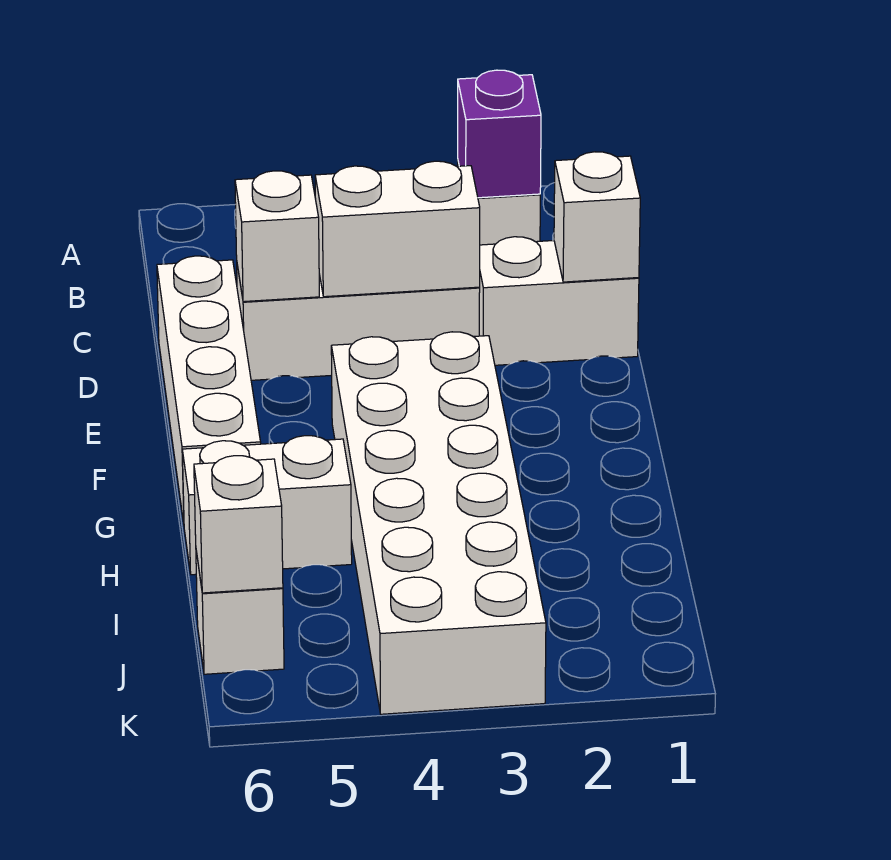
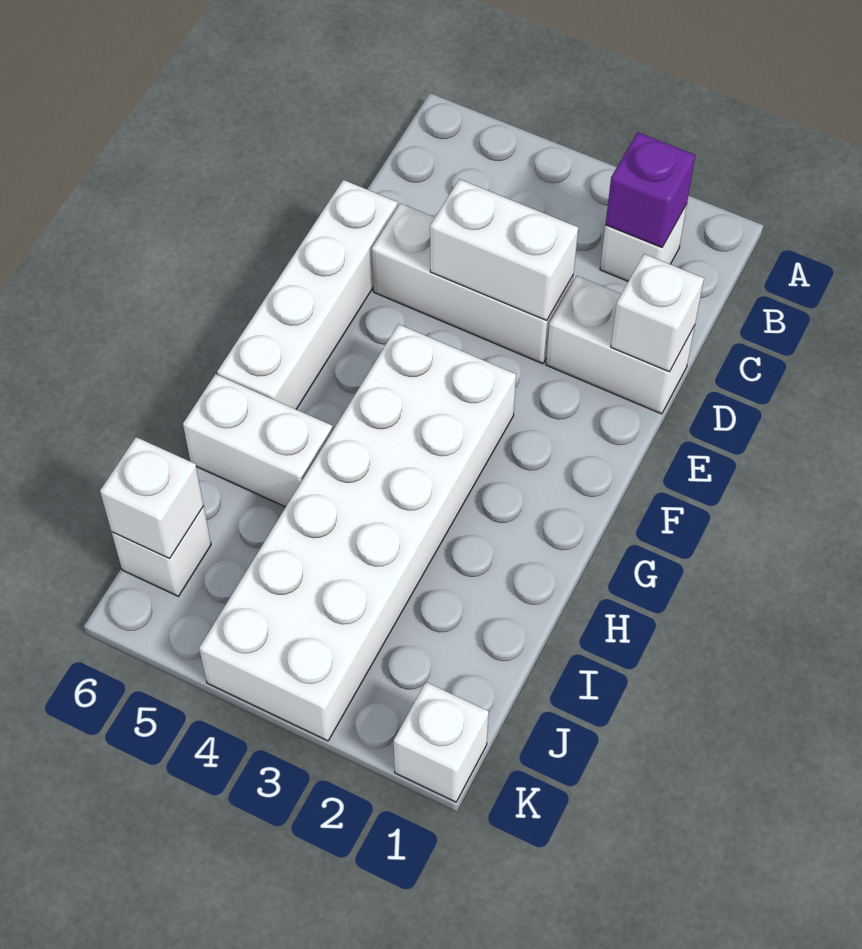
white 1x1 brick [235,171,319,302] -> white 1x1 brick moved to [394,682,489,802]

